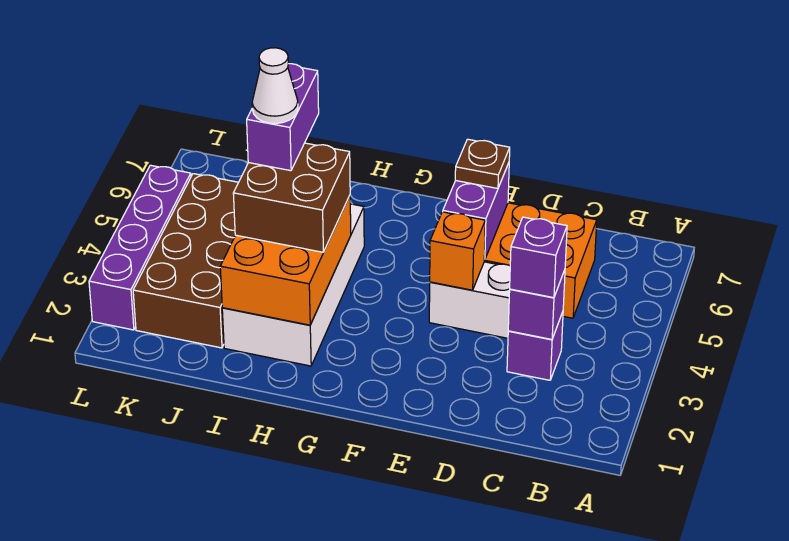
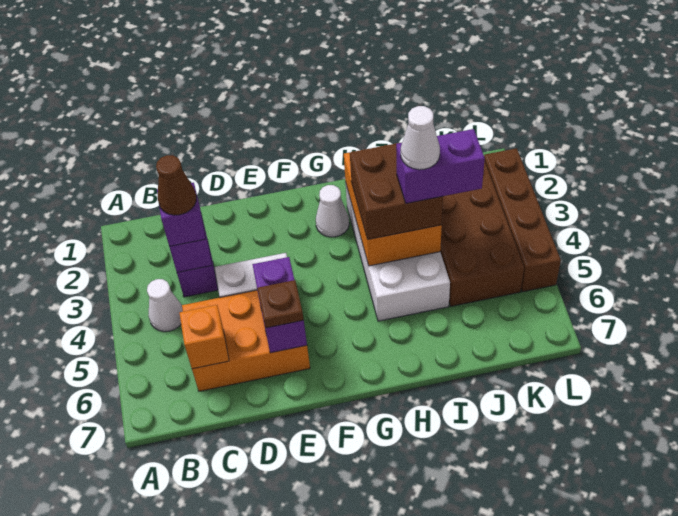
none -> white 1x1 cone [147,279,183,332]
none -> brown 1x1 cone [156,155,196,215]
orange 1x1 brick [430,212,485,290] -> orange 1x1 brick moved to [180,305,229,369]
none -> white 1x1 cone [316,185,349,237]
purple 1x2 brick [247,64,319,171] -> purple 1x2 brick turned to [396,129,485,203]
purple 1x4 brick [89,165,191,330] -> brown 1x4 brick [484,148,561,292]

